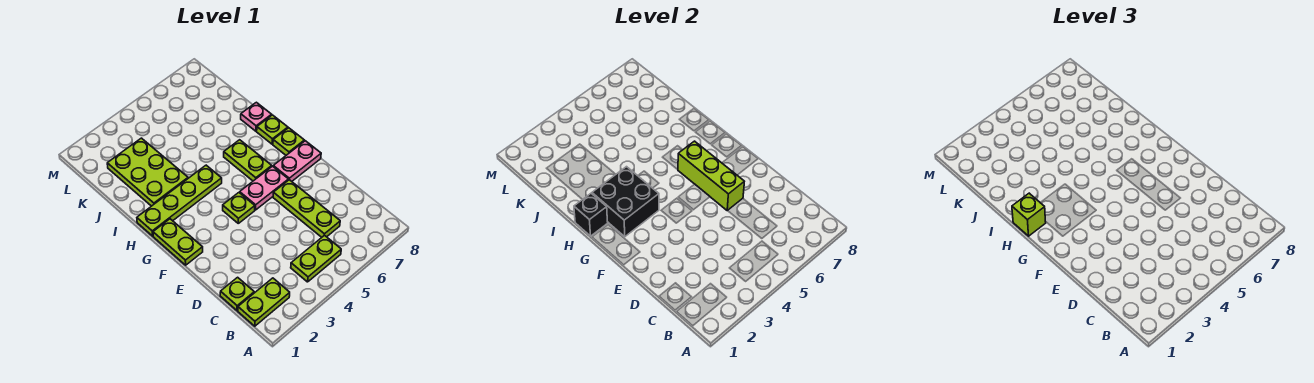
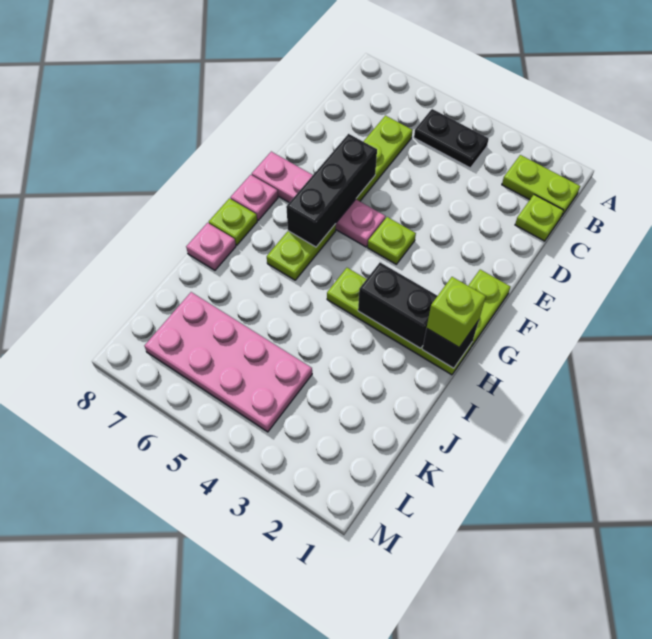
lime 1x2 plate [291,235,341,282] -> black 1x2 plate [414,109,489,168]
lime 1x3 brick [678,141,744,211] -> black 1x3 brick [286,134,377,247]
black 2x2 brick [592,167,659,237] -> black 1x2 brick [358,263,437,348]
lime 1x1 plate [273,128,304,155] -> pink 1x1 plate [230,175,278,220]
lime 2x3 plate [107,138,188,206] -> none
none -> pink 2x4 plate [144,292,312,432]

